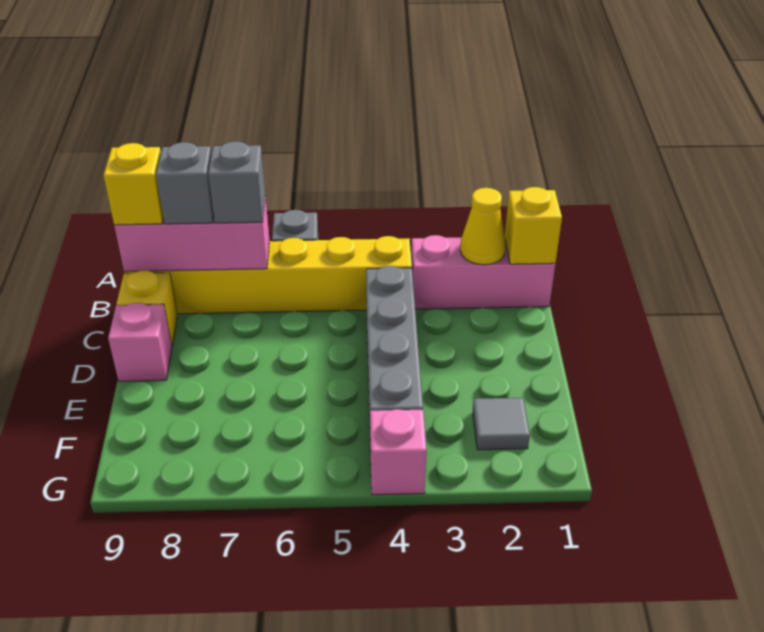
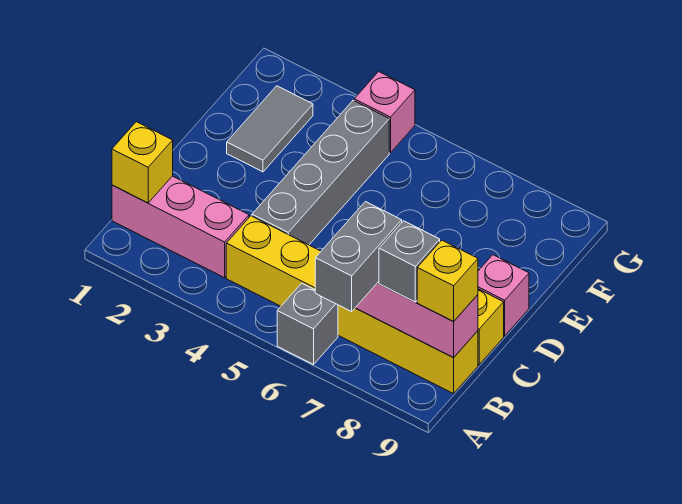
yellow 1x1 cone [460,188,506,265] -> none
grey 1x1 brick [208,141,265,223] -> grey 1x2 brick [315,202,402,312]
grey 1x1 tile [473,398,530,450] -> grey 1x2 tile [227,86,313,172]

